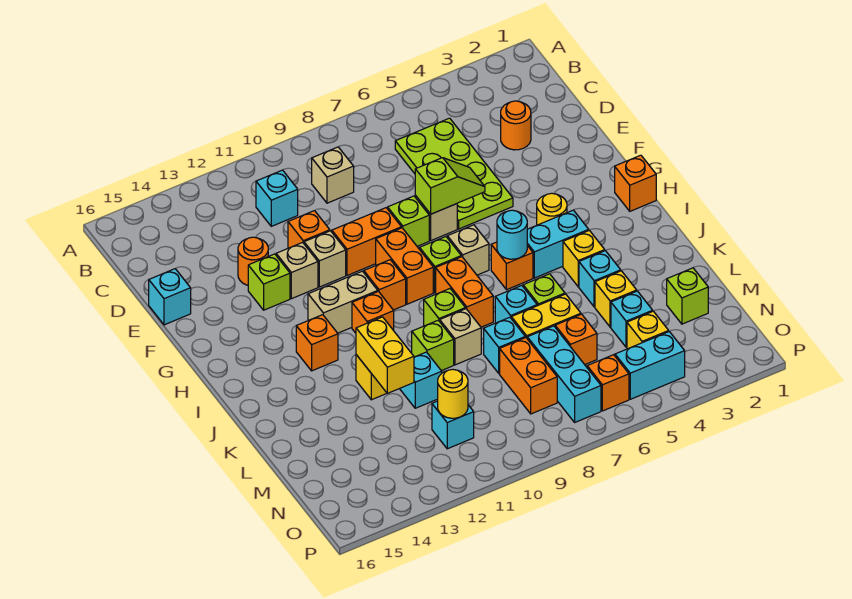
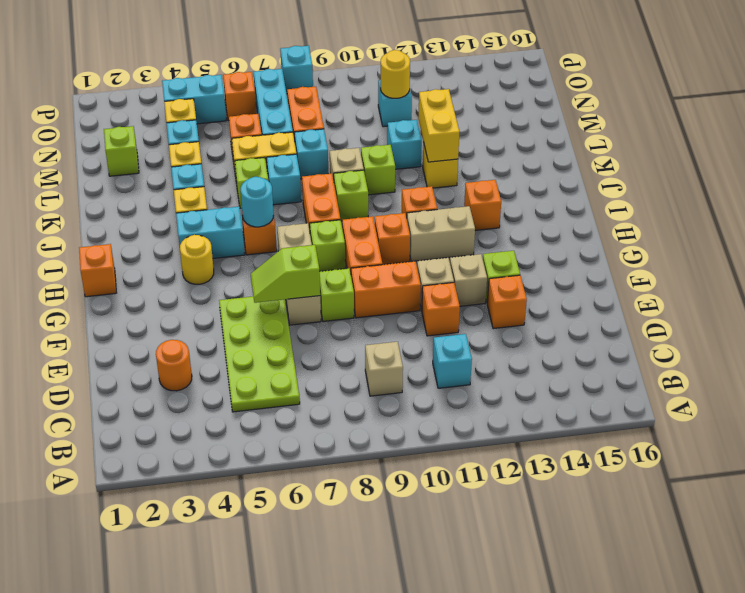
orange 1x1 round brick [238,237,268,285] -> orange 1x1 brick [487,275,527,329]
cyan 1x1 brick [149,269,191,325] -> cyan 1x1 brick moved to [280,46,313,94]

